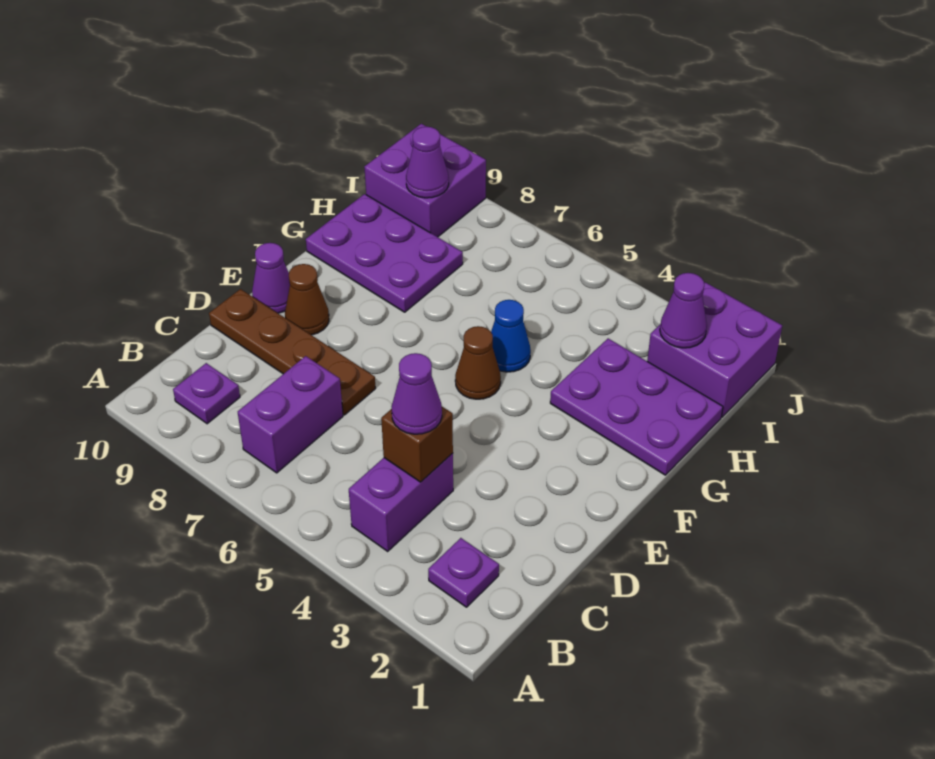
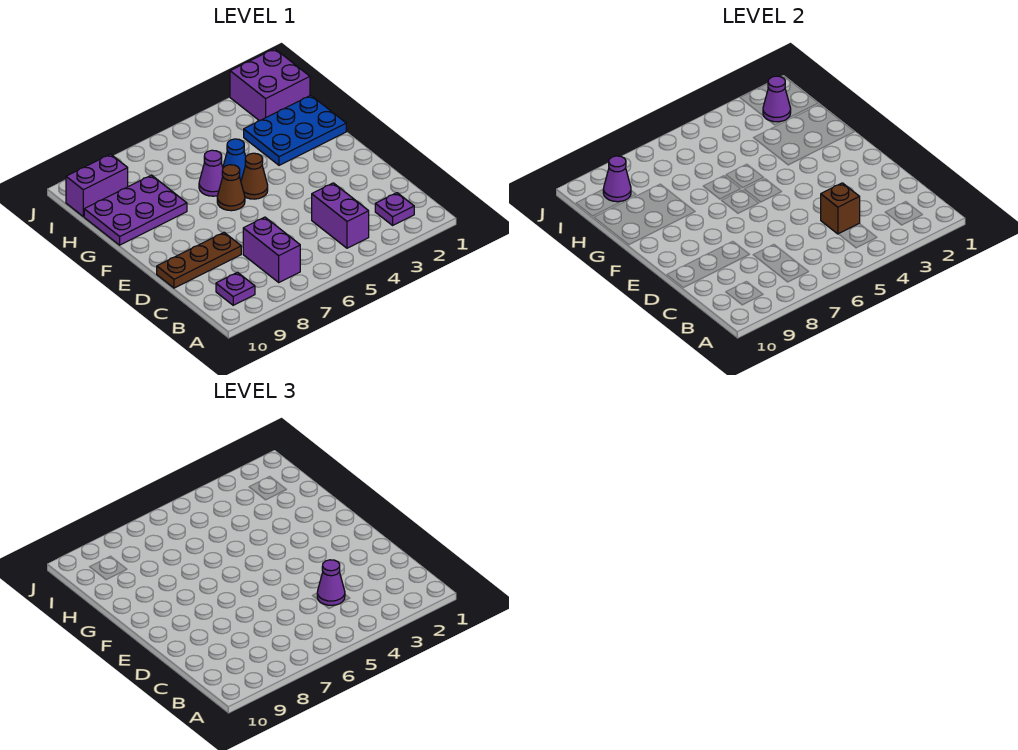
brown 1x4 plate [209,289,376,415] -> brown 1x3 plate [157,233,241,288]
brown 1x1 cone [285,264,329,335] -> brown 1x1 cone moved to [217,165,245,211]
purple 1x1 cone [252,243,290,313] -> purple 1x1 cone moved to [199,150,223,196]
purple 2x3 plate [550,338,723,475] -> blue 2x3 plate [244,95,346,165]
purple 2x2 brick [364,124,486,237] -> purple 1x2 brick [66,154,128,217]

